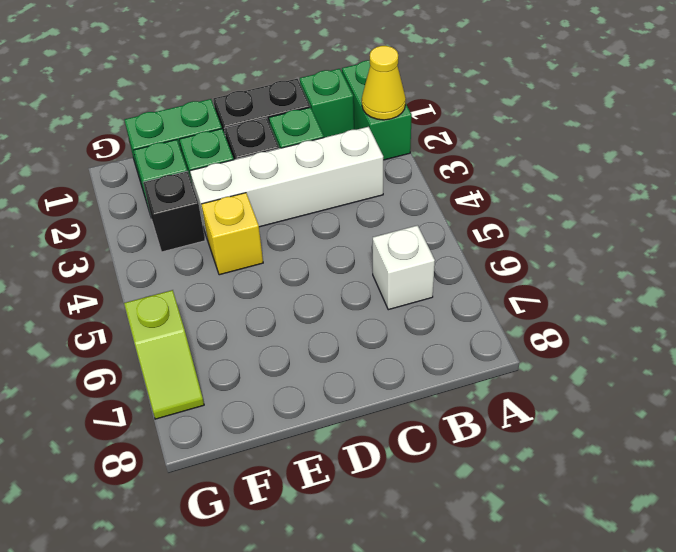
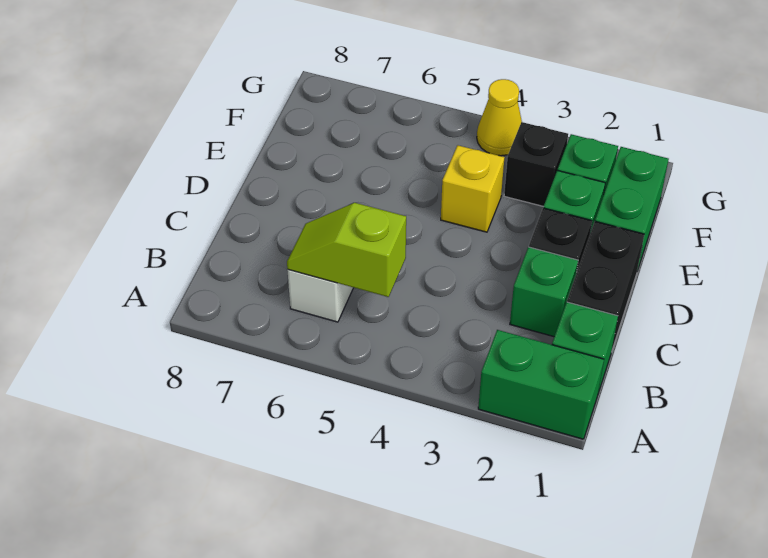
yellow 1x1 cone [362,46,406,120] -> yellow 1x1 cone moved to [477,79,522,156]
white 1x4 brick [190,127,383,240] -> none
lime 1x2 slope [124,290,204,419] -> lime 1x2 slope moved to [287,203,406,297]

